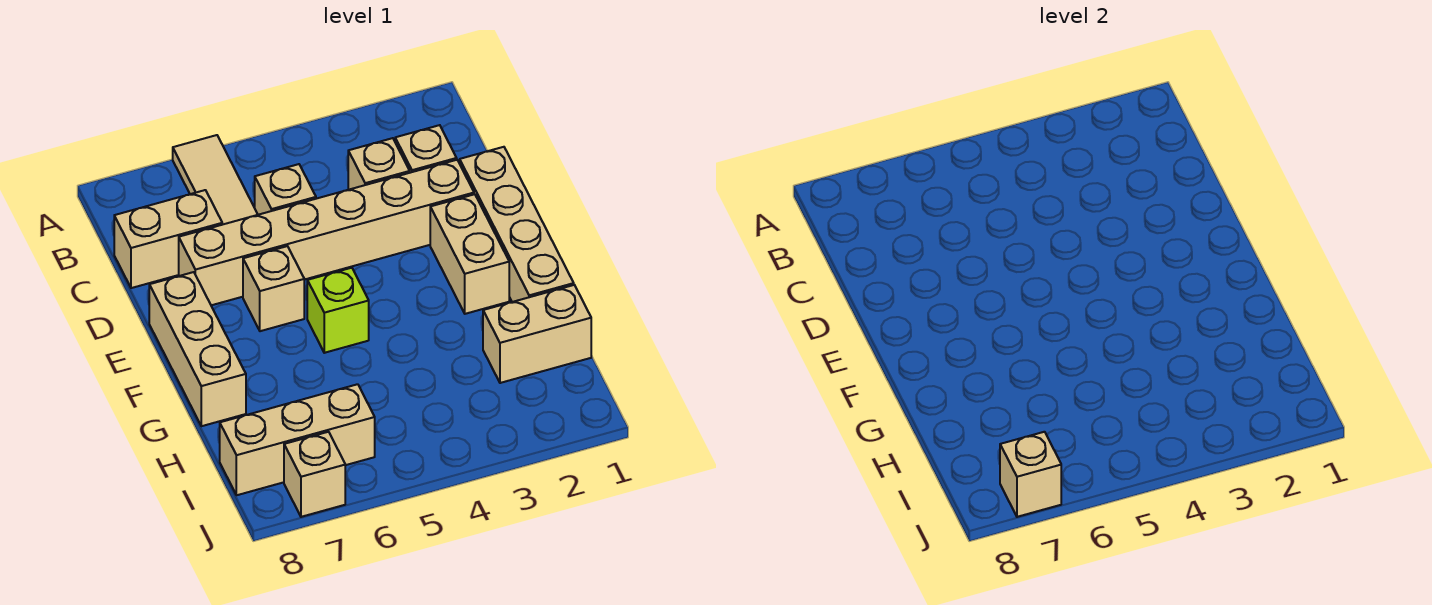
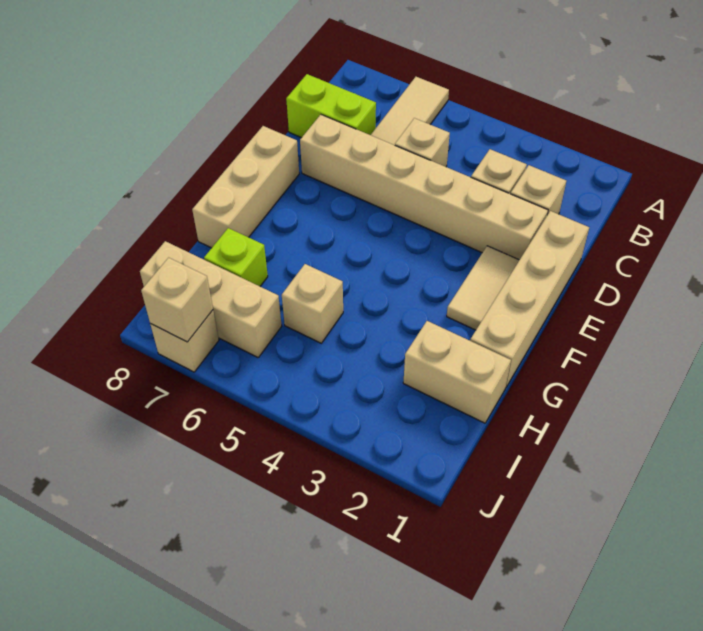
tan 1x2 brick [114,190,222,288] -> lime 1x2 brick [286,74,376,138]
tan 1x2 brick [430,194,509,314] -> tan 1x2 tile [447,246,519,330]
tan 1x1 brick [243,246,304,331] -> tan 1x1 brick moved to [282,264,343,343]
lime 1x1 brick [307,268,369,353] -> lime 1x1 brick moved to [204,228,268,286]

